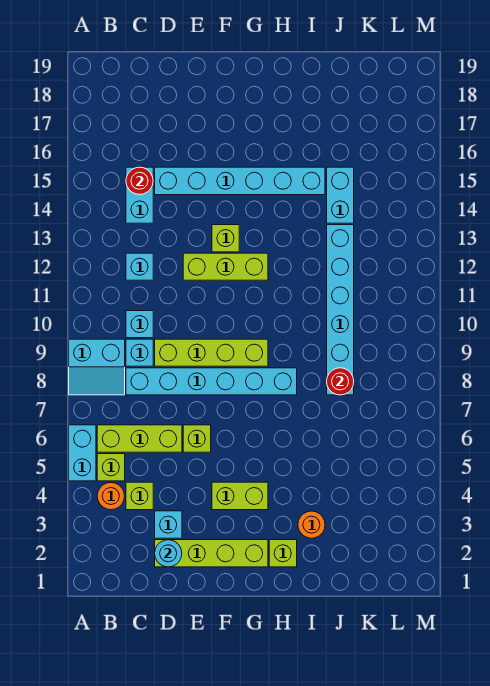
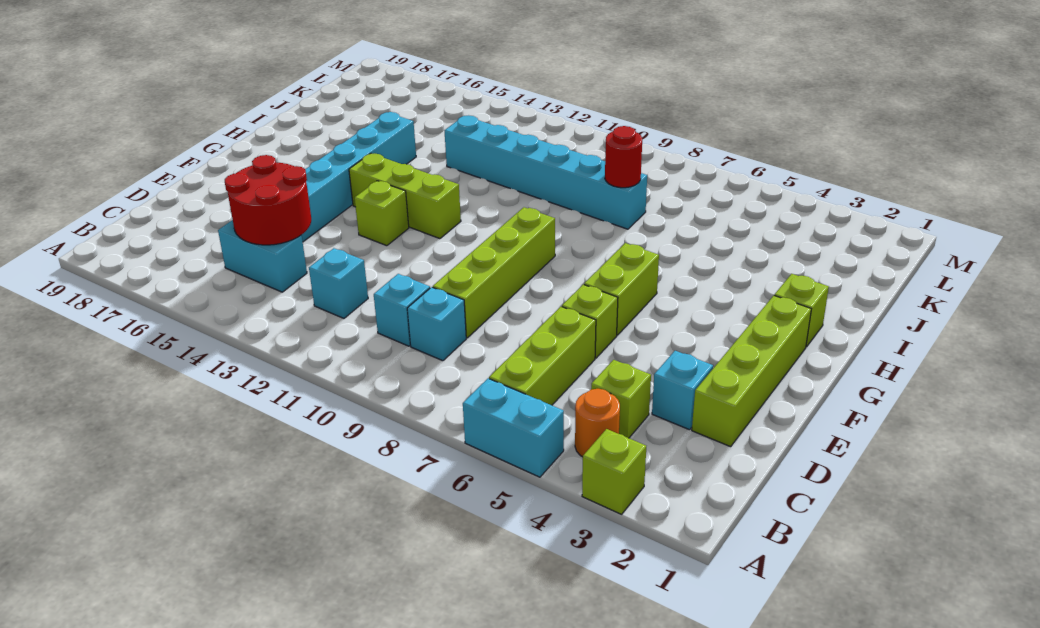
cyan 2x2 slope [69,339,125,395] -> none
lime 1x1 brick [97,454,125,481] -> lime 1x1 brick moved to [582,429,646,514]
cyan 1x6 brick [126,368,297,395] -> none
red 1x1 round brick [126,167,153,194] -> red 2x2 round brick [225,155,311,245]
cyan 1x1 round brick [155,540,182,567] -> none
lime 1x3 brick [183,253,268,280] -> lime 1x3 brick turned to [349,153,461,239]
lime 1x2 brick [212,482,268,510] -> lime 1x2 brick moved to [584,243,659,335]
orange 1x1 round brick [298,511,325,538] -> none
cyan 1x2 brick [327,167,354,223] -> none

